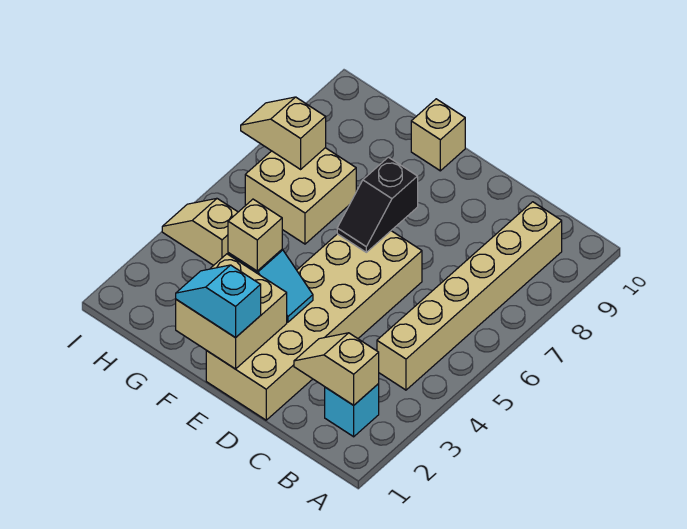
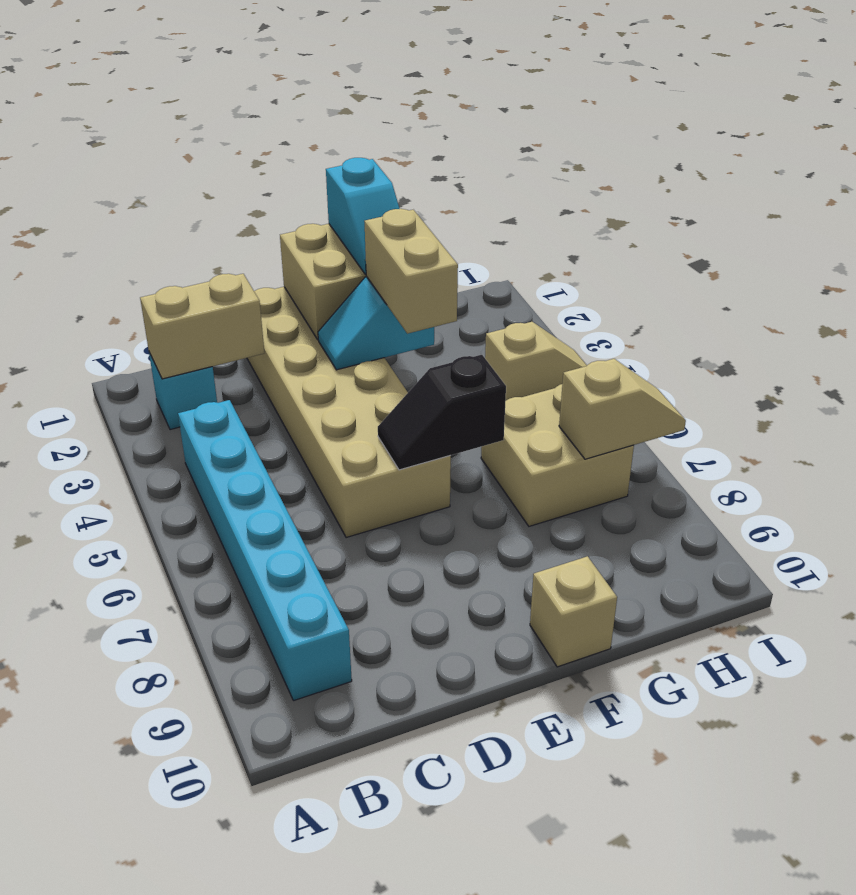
tan 1x2 slope [294,333,379,405] -> tan 1x2 brick [140,274,264,379]
tan 1x6 brick [377,202,562,390] -> cyan 1x6 brick [178,400,352,701]
cyan 1x2 slope [176,265,261,338] -> cyan 1x2 slope turned to [326,158,400,275]
black 1x2 slope [337,157,418,252] -> black 1x2 slope turned to [378,355,506,470]
tan 1x1 brick [228,199,282,271] -> tan 1x2 brick [364,209,458,334]

